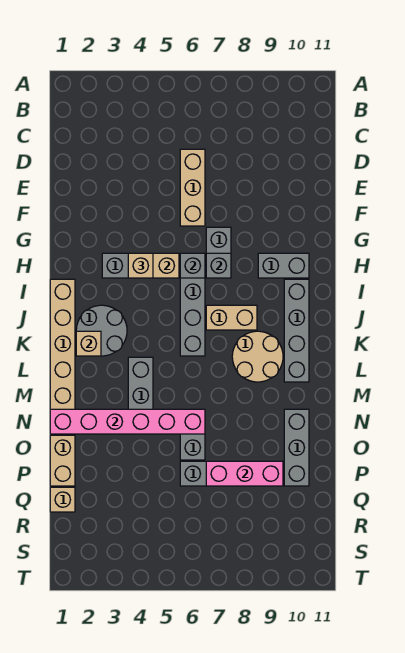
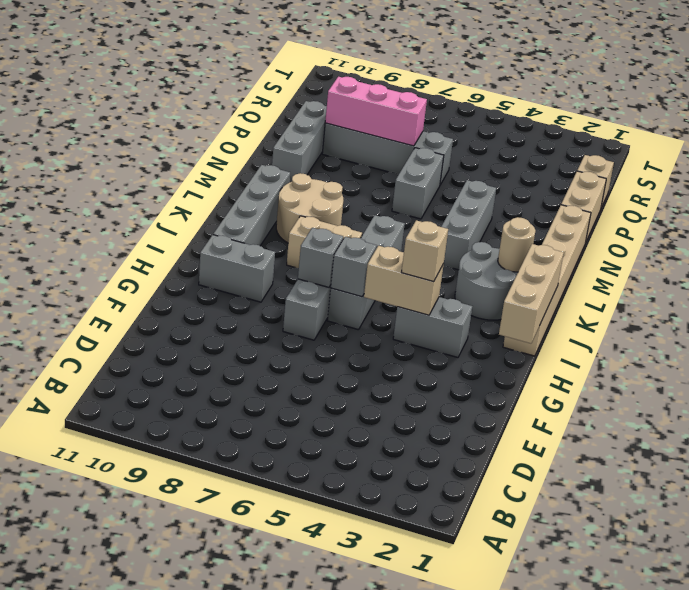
tan 1x3 brick [180,149,205,226] -> tan 1x3 brick moved to [499,244,564,343]
tan 1x1 brick [76,331,101,356] -> tan 1x1 round brick [498,217,536,272]
pink 1x6 brick [50,409,205,434] -> none

